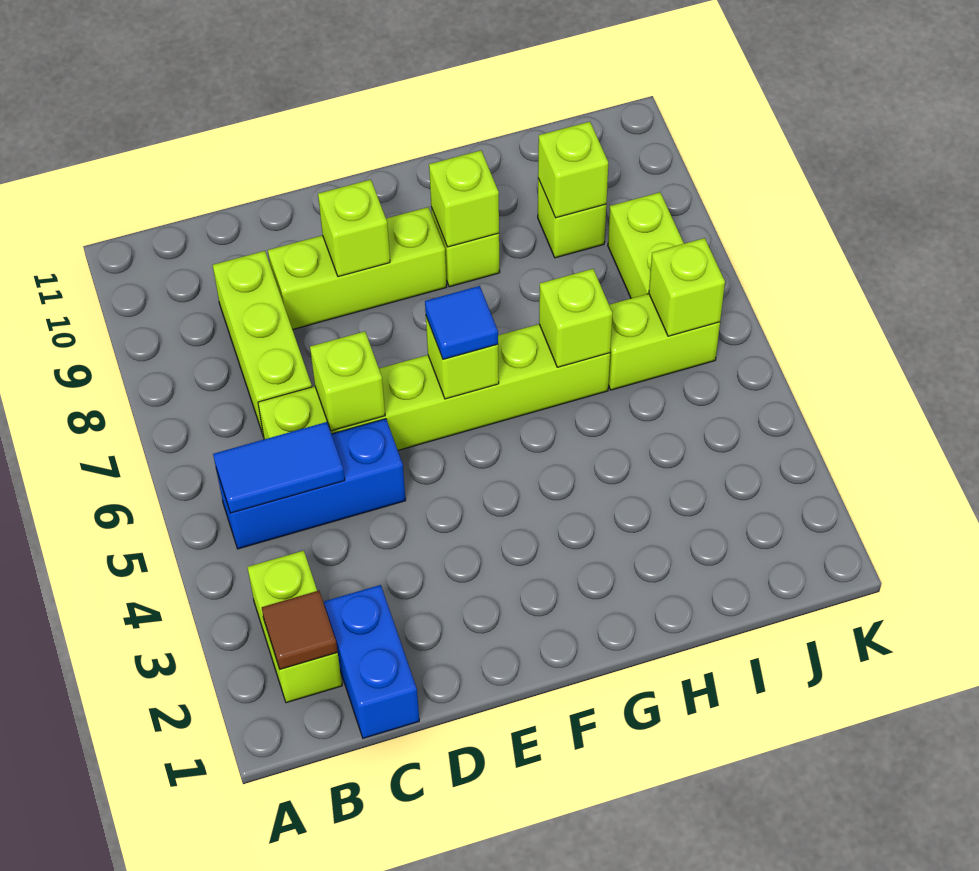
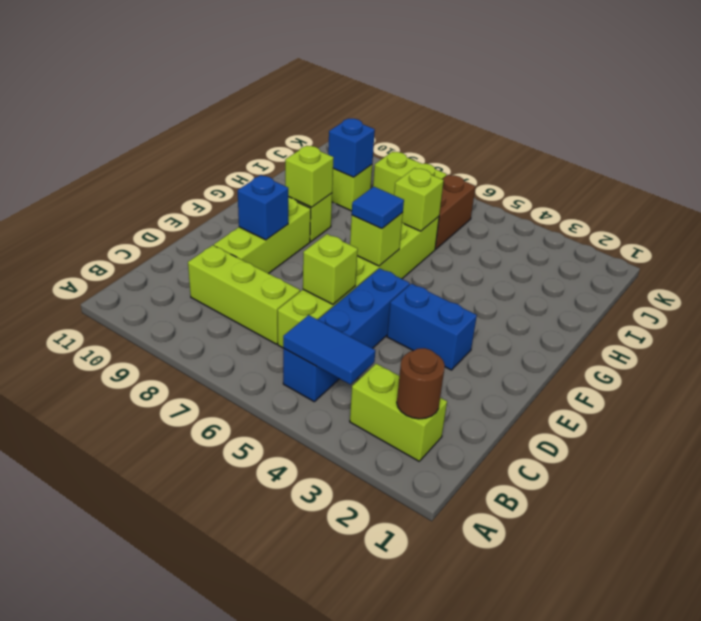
brown 1x1 tile [262,591,338,669] -> brown 1x1 round brick [397,348,445,419]
blue 1x3 brick [216,419,406,549] -> blue 1x4 brick [283,268,410,402]
blue 1x2 tile [213,422,345,513] -> blue 1x2 tile turned to [283,315,375,384]
blue 1x2 brick [324,585,419,738] -> blue 1x2 brick moved to [387,284,477,370]
lime 1x1 brick [318,180,390,277] -> blue 1x1 brick [238,175,288,240]
lime 1x2 brick [608,294,720,390] -> brown 1x2 brick [435,175,476,249]
lime 1x1 brick [538,122,608,218] -> blue 1x1 brick [328,119,375,177]
lime 1x1 brick [649,238,725,336] -> none

